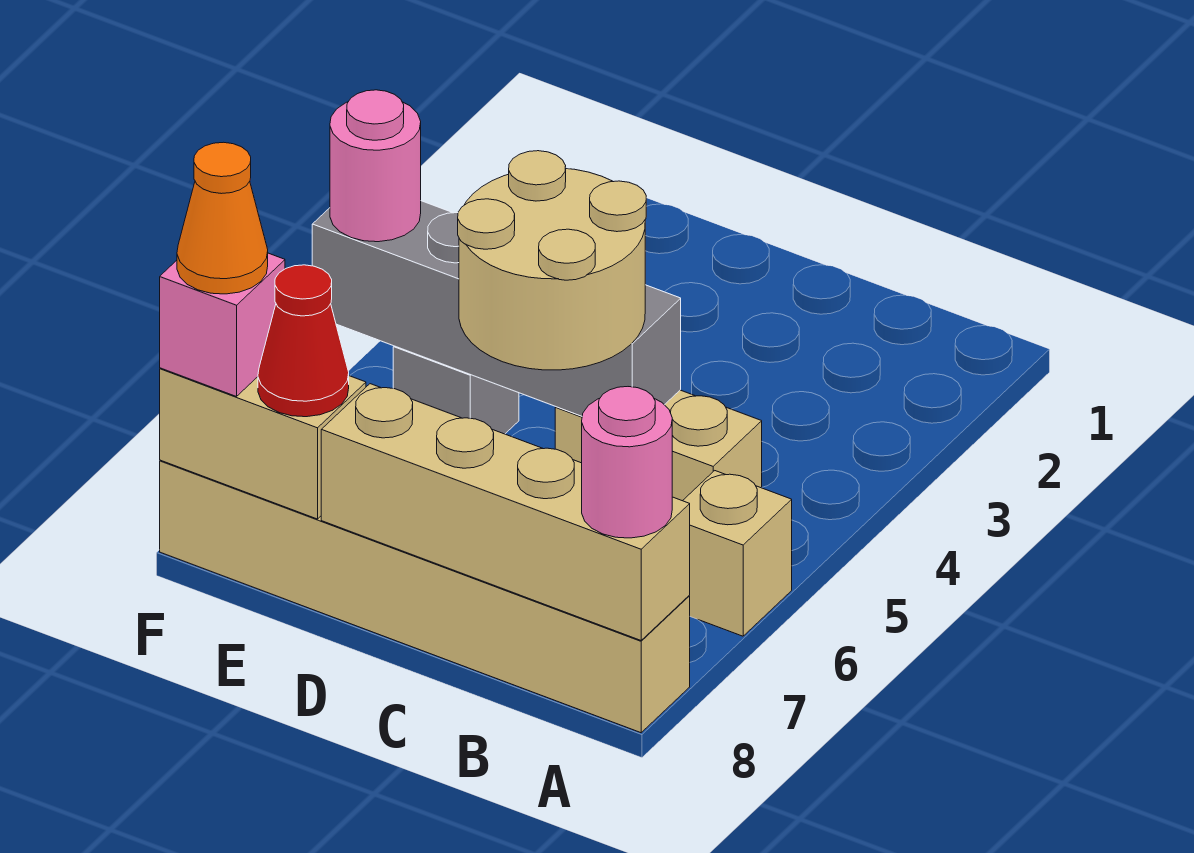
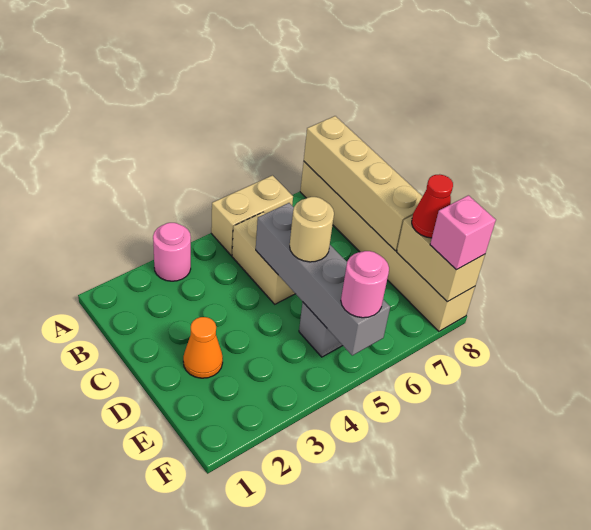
tan 1x1 brick [683,471,792,636] -> tan 1x2 brick [211,175,293,255]
pink 1x1 round brick [582,387,672,538] -> pink 1x1 round brick moved to [153,223,191,281]
tan 2x2 round brick [458,151,646,370] -> tan 1x1 round brick [290,197,334,262]
orange 1x1 cone [177,142,268,294] -> orange 1x1 cone moved to [183,317,223,378]

